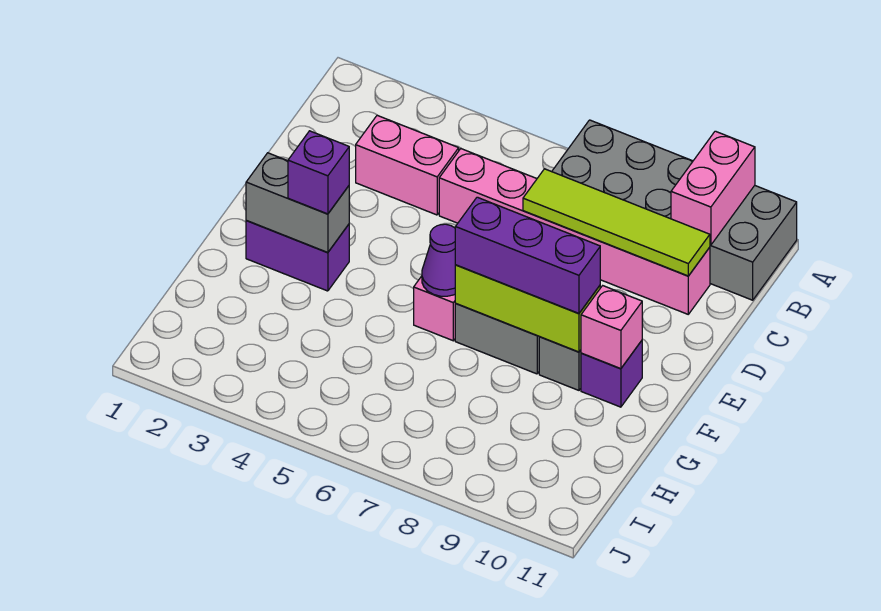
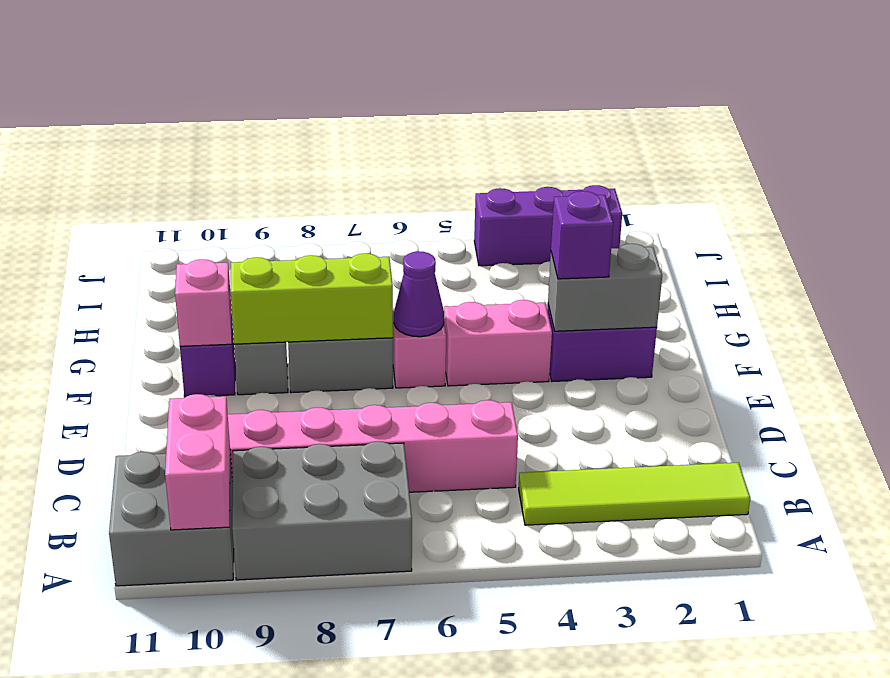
pink 1x2 brick [356,115,459,215] -> pink 1x2 brick moved to [444,300,552,386]
lime 1x4 tile [523,169,710,276] -> lime 1x4 tile moved to [519,462,750,525]
purple 1x3 brick [455,197,600,314] -> purple 1x3 brick moved to [474,185,622,266]

